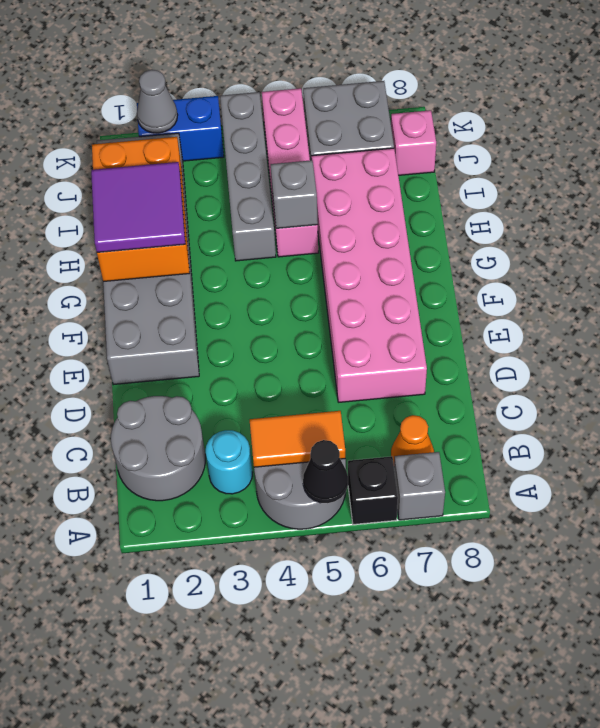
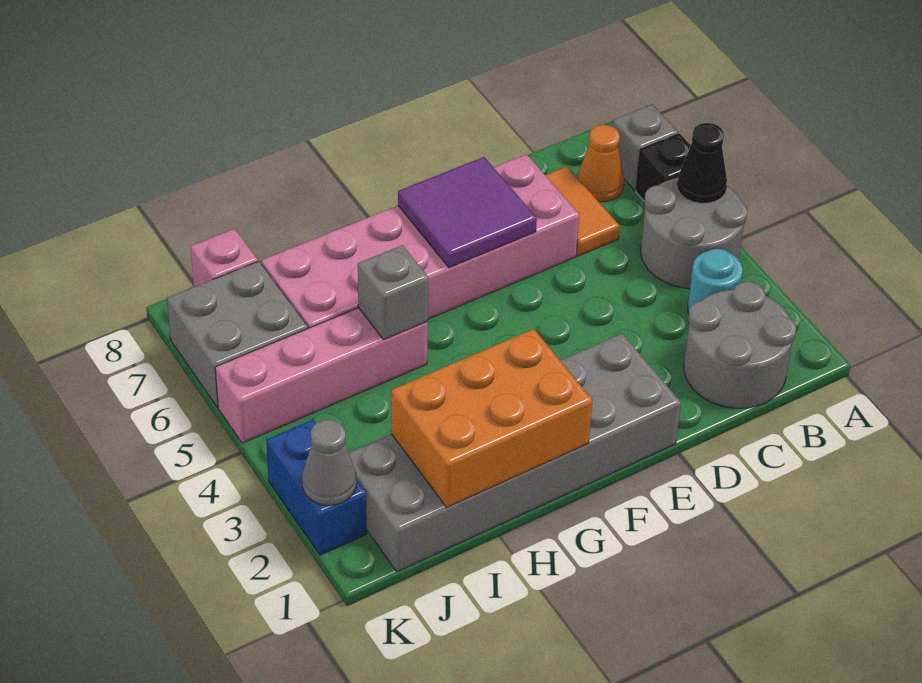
orange 1x2 tile [250,411,345,467] -> orange 1x2 tile moved to [545,166,620,256]
purple 2x2 tile [91,162,185,252] -> purple 2x2 tile moved to [398,157,537,268]
grey 1x4 brick [220,92,276,261] -> none

